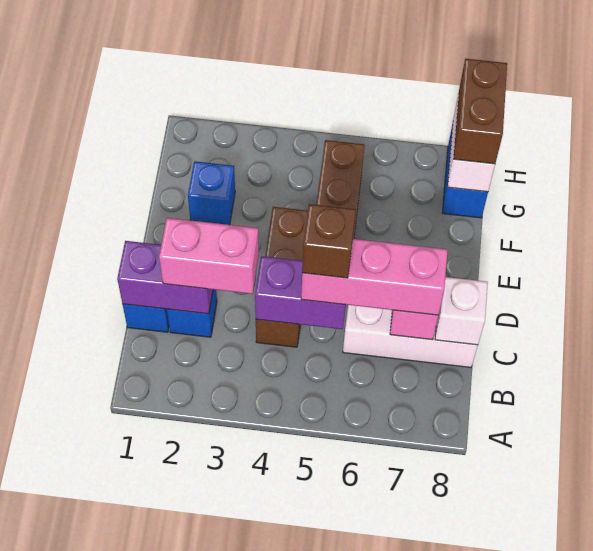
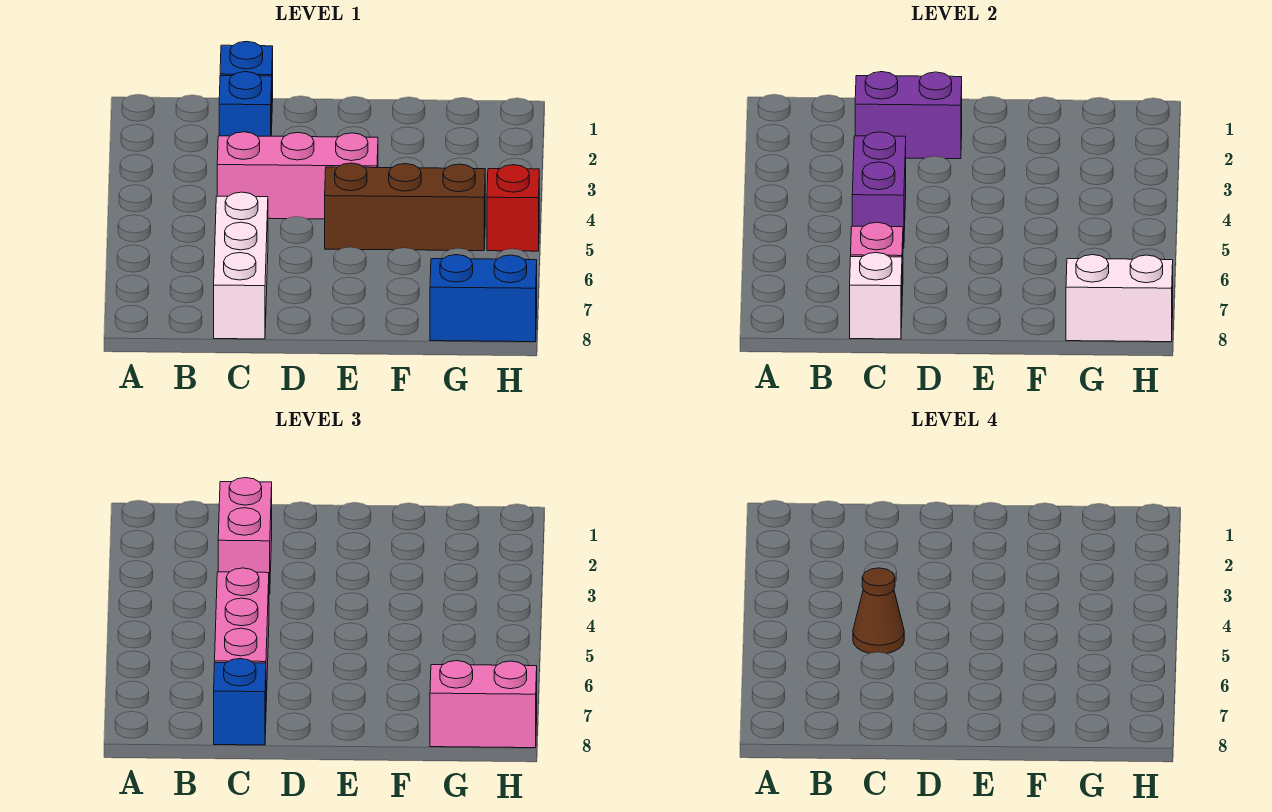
purple 1x2 brick [117,241,213,314] -> purple 1x2 brick turned to [855,72,962,159]
brown 1x3 brick [256,207,308,347] -> pink 1x3 brick [217,132,378,219]
brown 1x1 brick [302,204,356,278] -> brown 1x1 cone [853,568,904,654]
blue 1x1 brick [188,161,235,225] -> blue 1x1 brick moved to [214,659,266,745]
brown 1x2 brick [454,59,507,164] -> pink 1x2 brick [430,661,537,748]
none -> red 1x1 brick [487,165,539,251]

